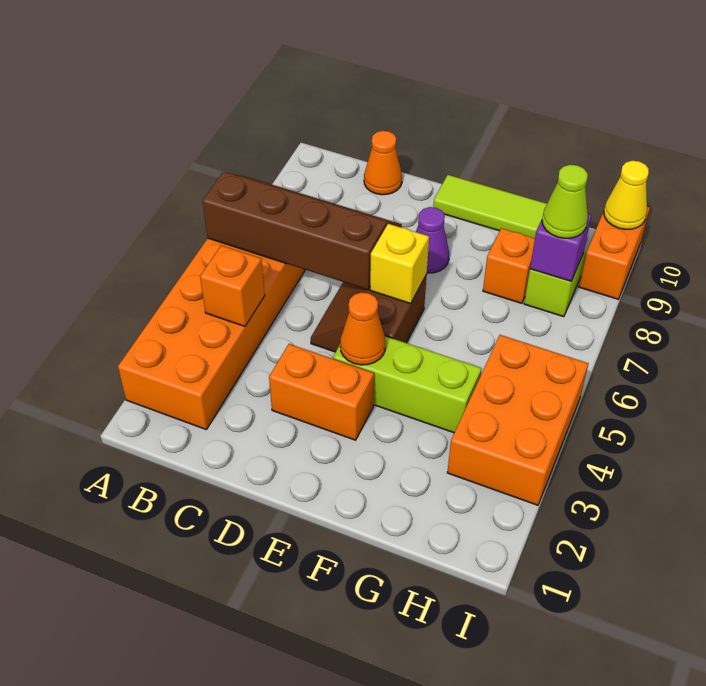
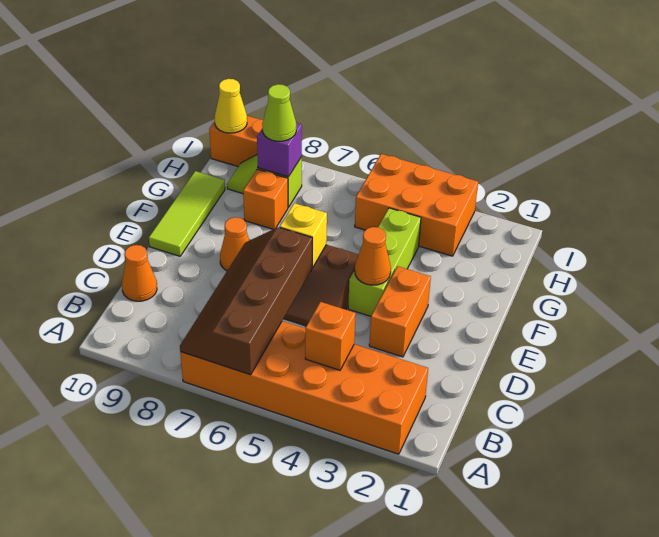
purple 1x1 cone [416,207,449,273] -> orange 1x1 cone [220,217,249,271]

